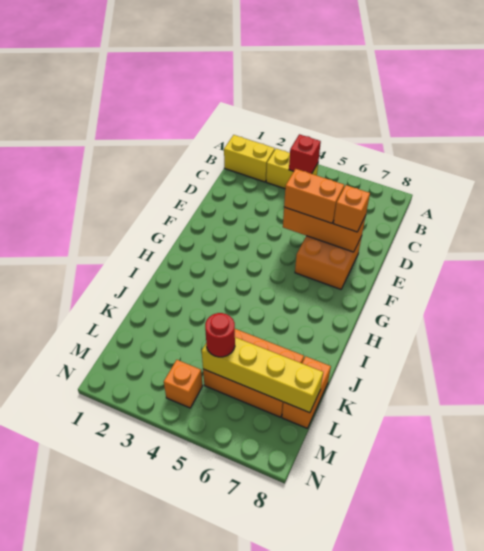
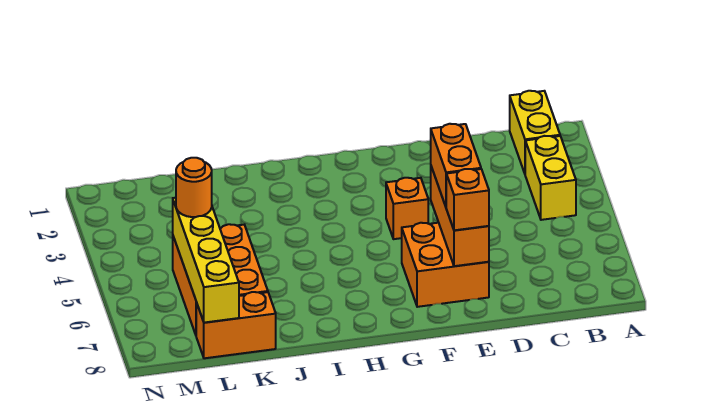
red 1x1 brick [289,134,321,174] -> none
red 1x1 round brick [205,313,235,357] -> orange 1x1 round brick [176,158,212,217]
orange 1x1 brick [164,360,203,408] -> orange 1x1 brick moved to [386,178,428,239]

